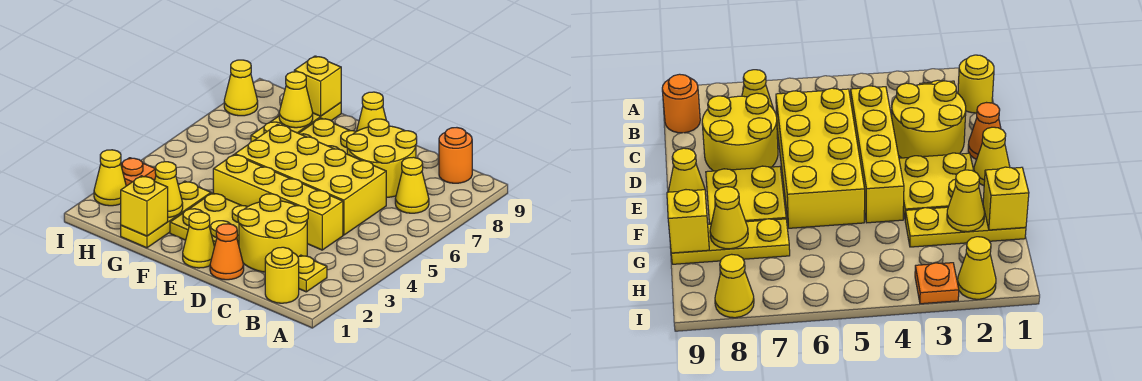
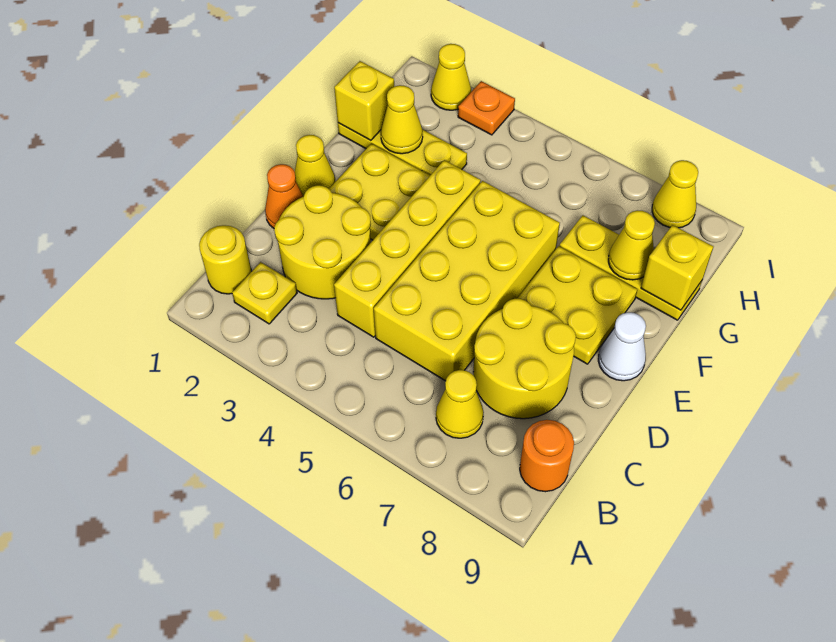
yellow 1x1 cone [357,92,386,131] -> white 1x1 cone [598,312,646,381]

